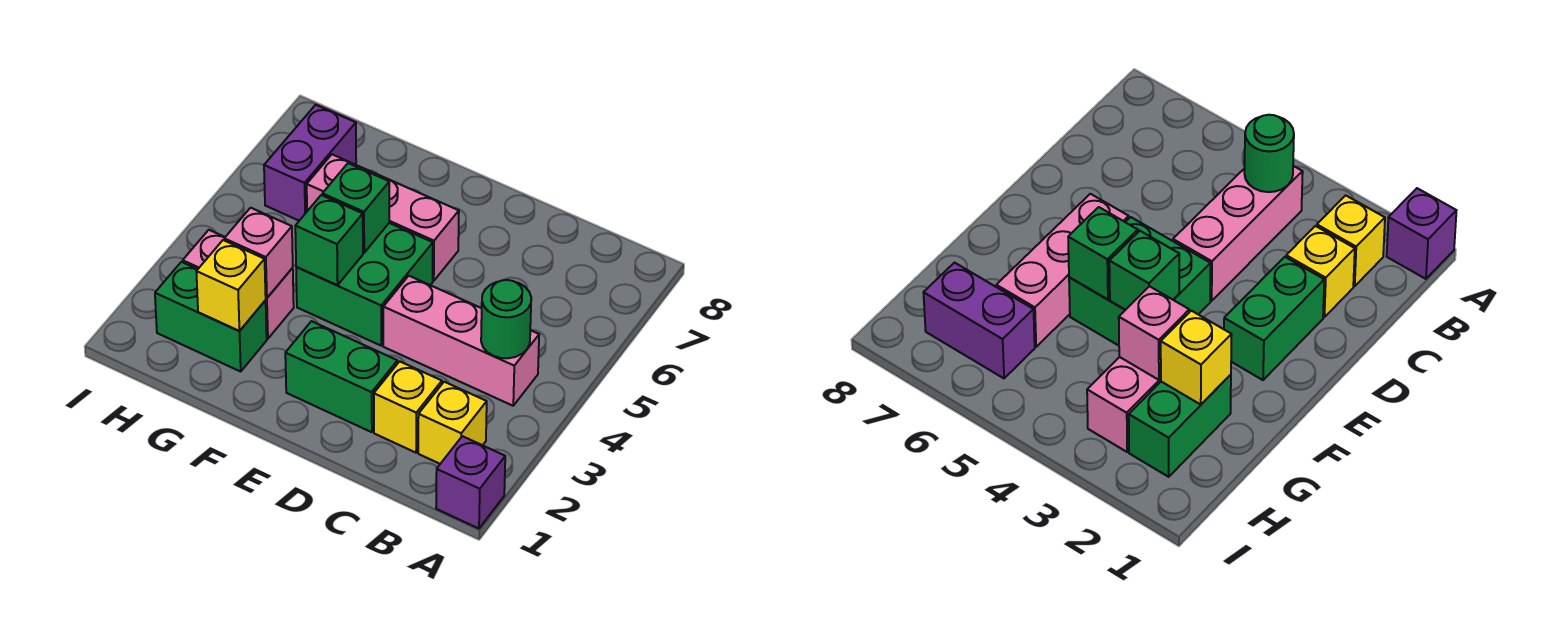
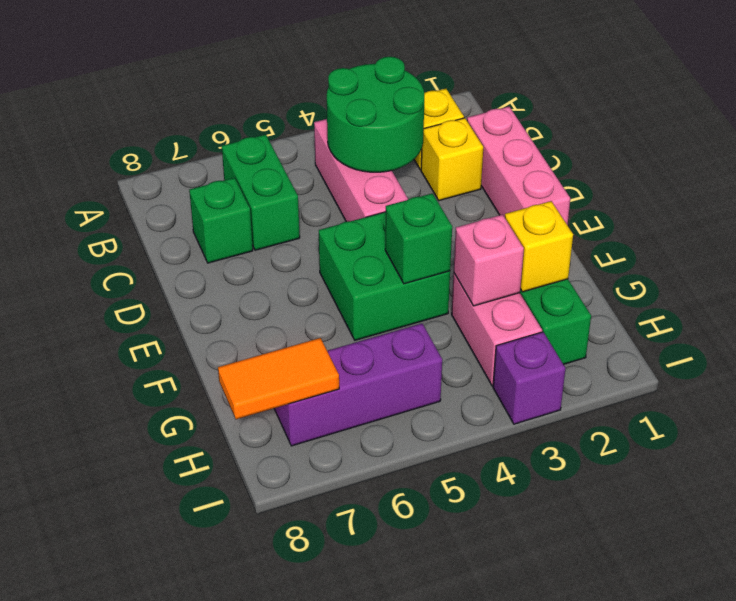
purple 1x1 brick [436,436,505,529] -> purple 1x1 brick moved to [493,332,566,424]
green 1x1 round brick [481,280,531,358] -> green 2x2 round brick [327,57,424,172]
green 1x2 brick [285,321,397,432] -> green 1x2 brick moved to [222,134,300,250]
pink 1x3 brick [307,154,459,281] -> pink 1x3 brick moved to [467,107,570,225]
green 1x1 brick [322,163,389,253] -> green 1x1 brick moved to [189,178,253,263]
purple 1x2 brick [264,105,356,221] -> purple 1x3 brick [274,324,442,446]
none -> orange 1x2 tile [218,338,339,419]

